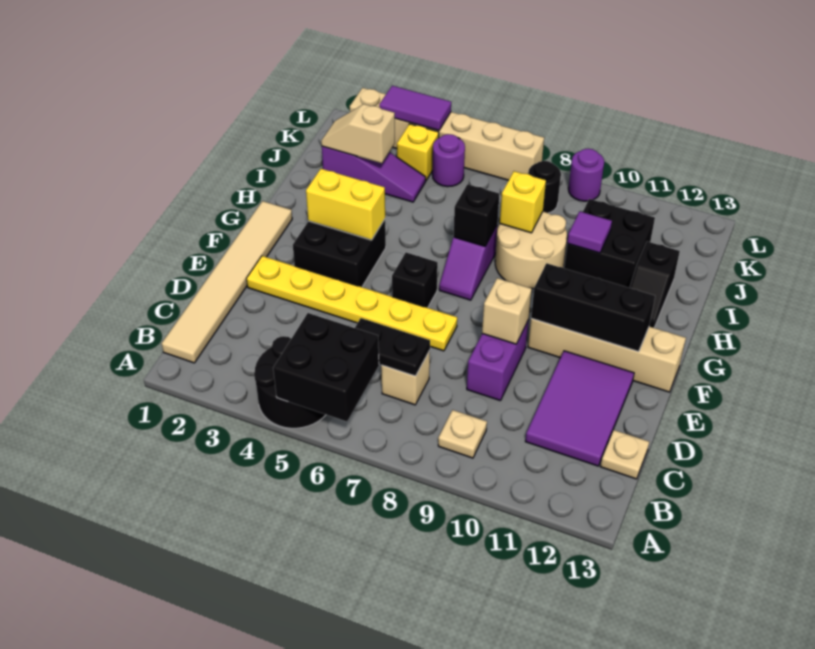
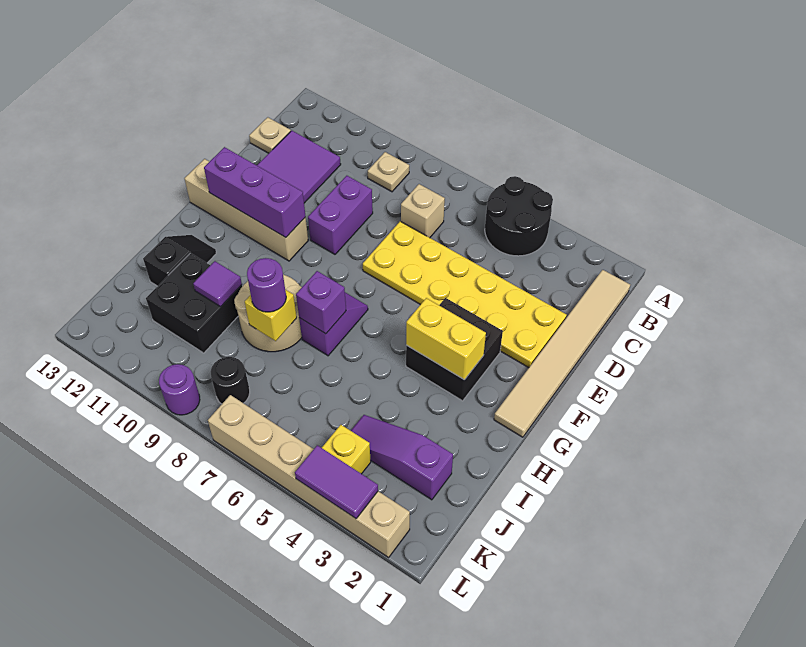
black 2x2 brick [273,313,379,422] -> none
black 1x2 plate [355,318,430,376] -> none
yellow 1x6 plate [246,256,457,351] -> yellow 2x6 plate [363,221,567,368]
tan 1x1 brick [482,278,532,344] -> none
black 1x1 brick [392,252,438,308] -> none
black 1x3 brick [531,263,655,352] -> purple 1x3 brick [204,147,306,238]
black 1x1 brick [453,184,500,246] -> purple 1x1 brick [296,271,346,334]
tan 1x2 slope [321,104,395,163] -> none
purple 1x1 round brick [432,134,465,187] -> purple 1x1 round brick moved to [247,258,286,312]

